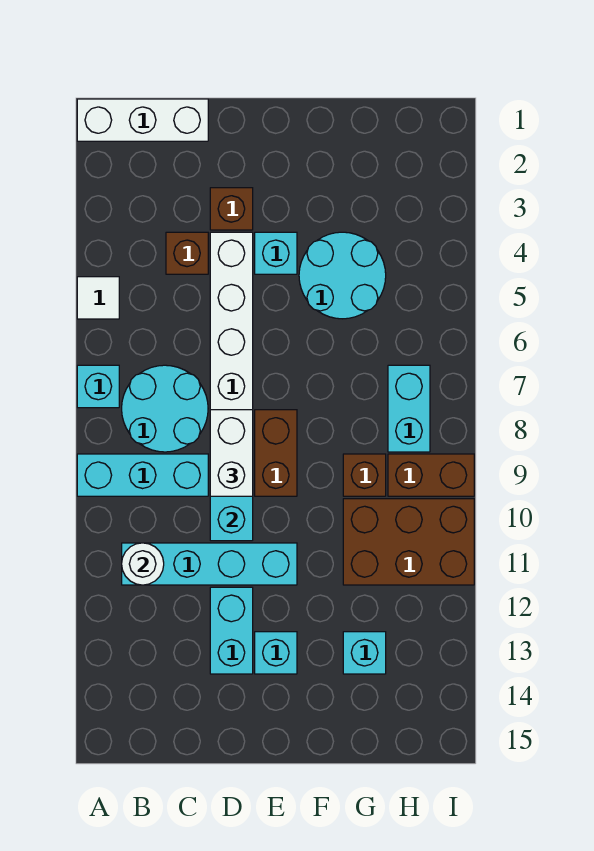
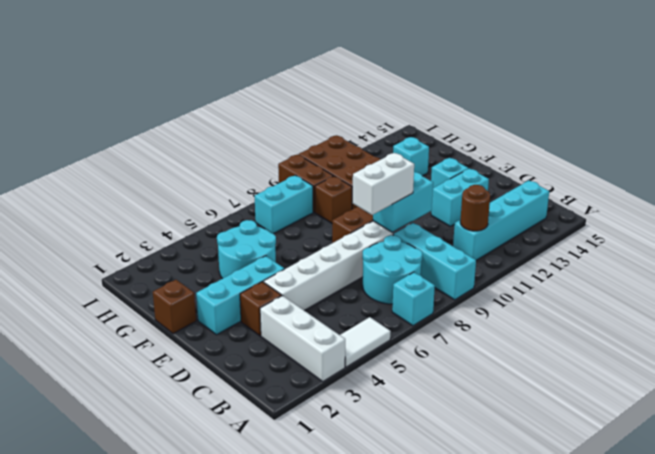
white 1x3 brick [77,99,208,141] -> white 1x3 brick moved to [260,296,345,382]
white 1x1 tile [77,277,119,319] -> white 1x2 tile [340,317,391,367]
cyan 1x4 brick [122,543,297,585] -> cyan 1x4 brick turned to [453,181,549,260]
white 1x1 round brick [122,543,164,585] -> brown 1x1 round brick [460,185,490,231]
brown 1x1 brick [166,232,208,274] -> brown 1x1 brick moved to [153,280,196,334]
cyan 1x1 brick [255,232,297,274] -> cyan 1x3 brick [196,256,284,335]

